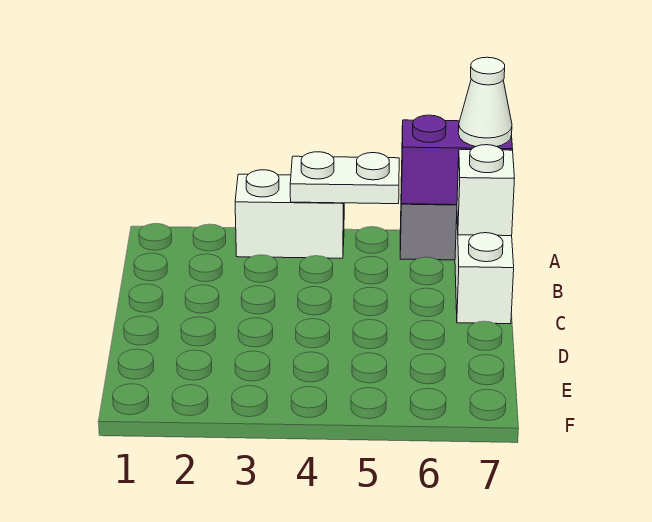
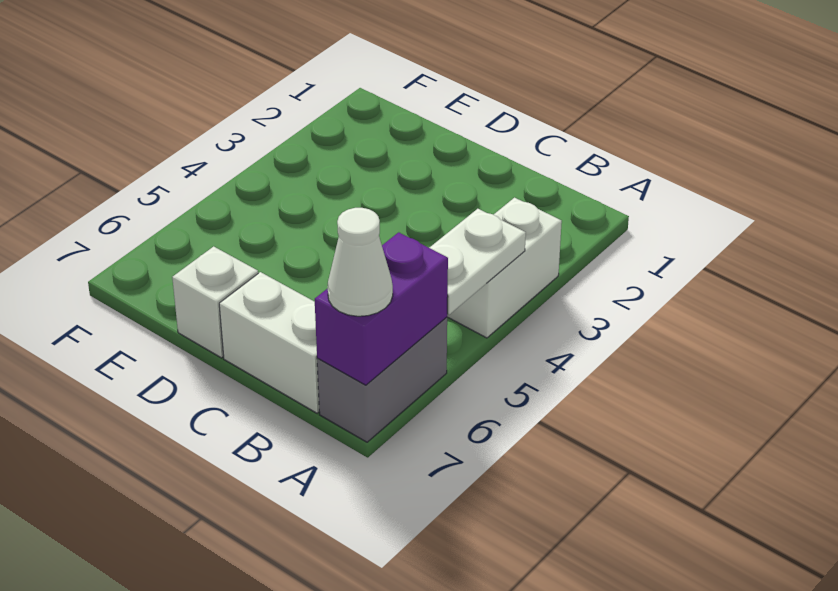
white 1x1 brick [457,145,515,236] -> white 1x1 brick moved to [172,246,258,358]

